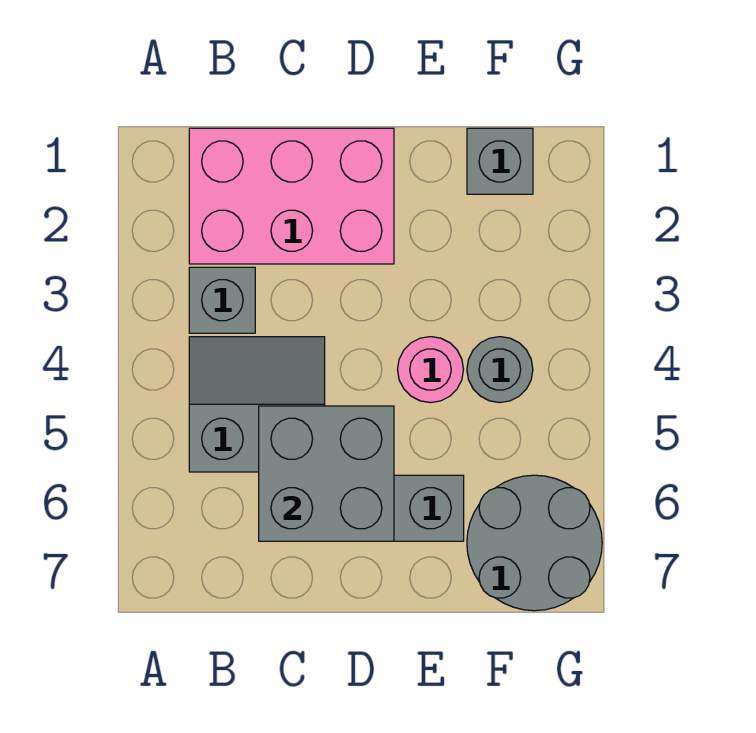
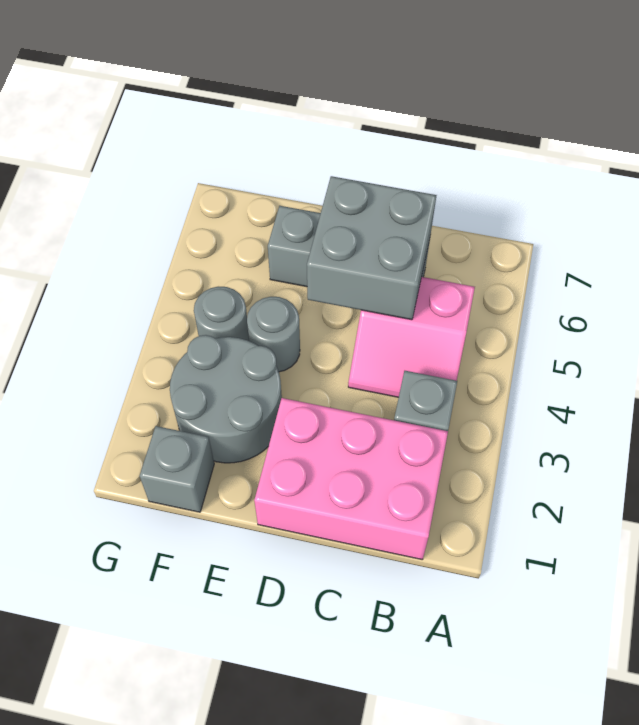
grey 2x2 slope [189,337,325,472] -> pink 2x2 slope [348,277,475,397]
pink 1x1 round brick [398,337,463,403] -> grey 1x1 round brick [247,297,300,372]
grey 2x2 round brick [467,475,602,611] -> grey 2x2 round brick moved to [170,335,282,463]

